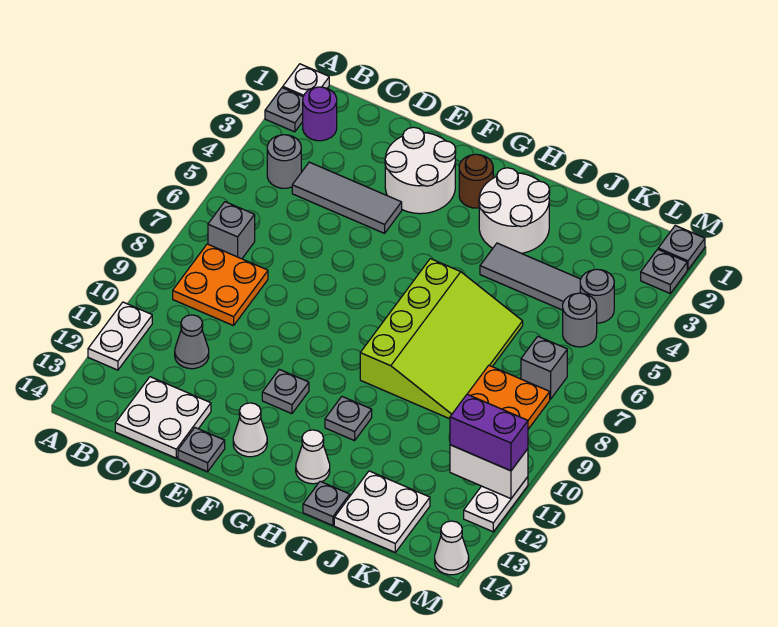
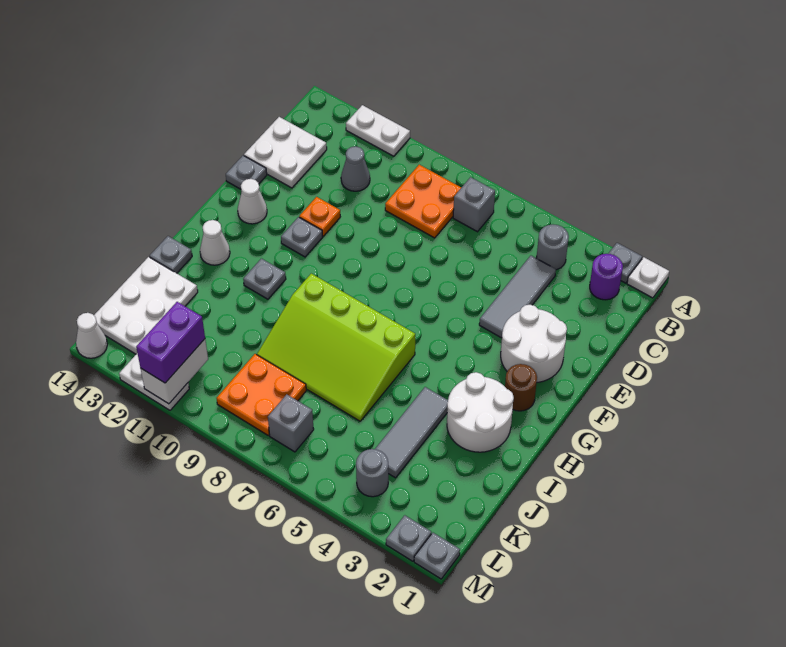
none -> orange 1x1 plate [299,197,340,236]
white 2x2 plate [334,471,430,552] -> white 2x3 plate [94,257,198,354]
grey 1x1 round brick [563,293,597,347] -> none

